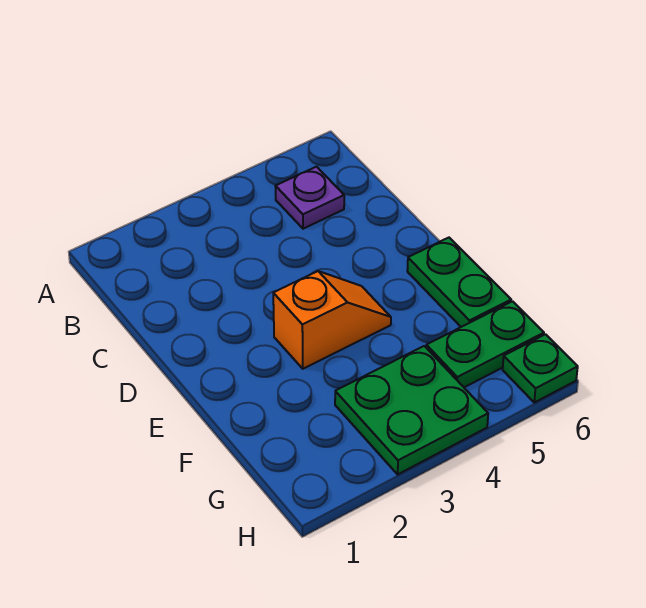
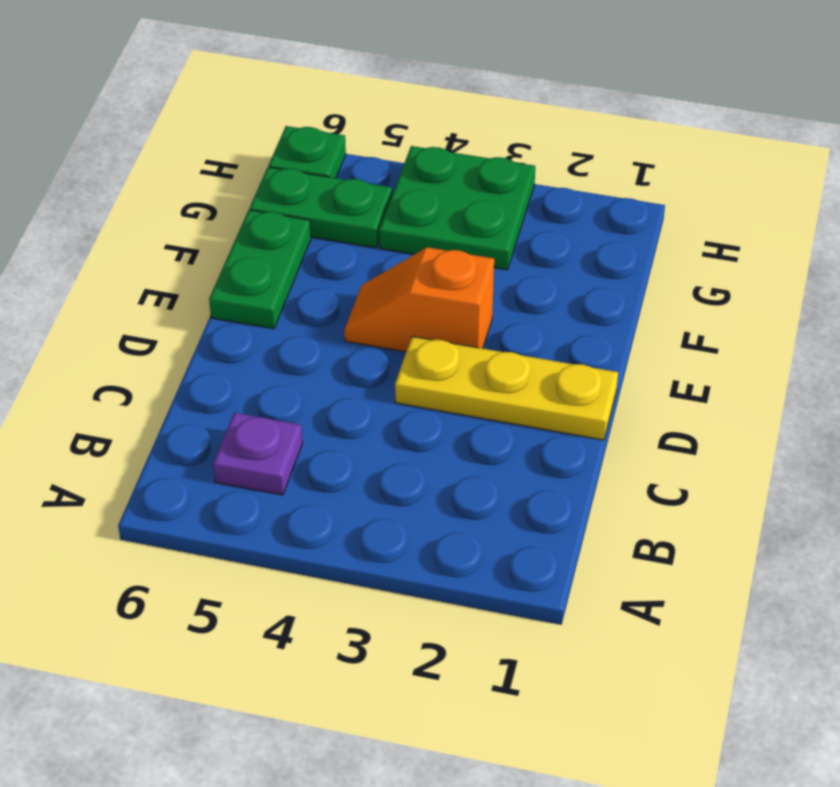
none -> yellow 1x3 plate [395,336,618,440]

